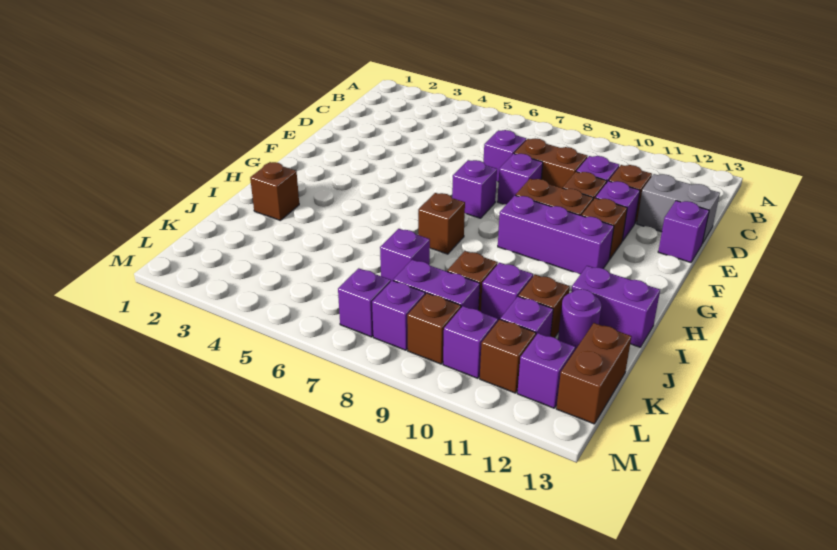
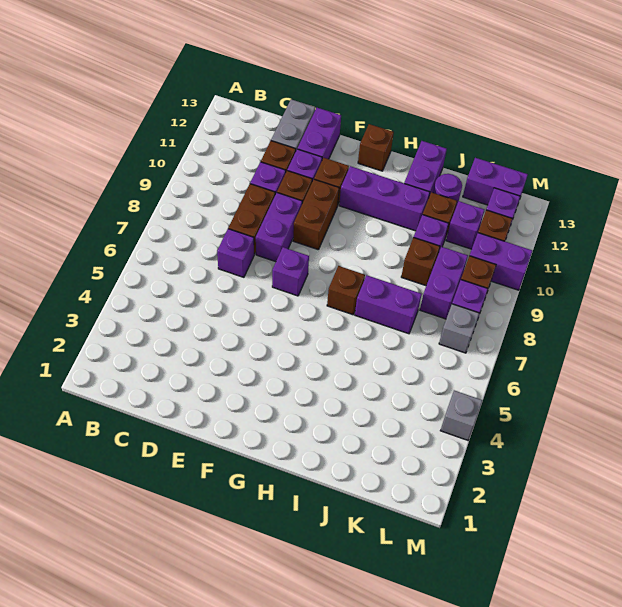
purple 1x1 brick [497,154,543,204] -> purple 1x2 brick [256,193,302,262]
purple 1x1 brick [658,201,709,262] -> purple 1x2 brick [298,108,341,159]
purple 1x3 brick [498,195,614,274] -> purple 1x3 brick turned to [339,166,430,231]
brown 1x1 brick [250,162,299,221] -> brown 1x1 brick moved to [358,124,394,171]
purple 1x1 brick [380,229,430,281] -> purple 1x2 brick [355,275,422,334]
brown 1x2 brick [556,323,632,424] -> purple 1x2 brick [463,158,528,206]
purple 1x1 brick [338,268,391,337] -> grey 1x1 brick [439,304,479,353]
purple 1x1 brick [443,306,498,378] -> purple 1x2 brick [470,233,532,290]
none -> grey 1x1 brick [440,390,483,440]

